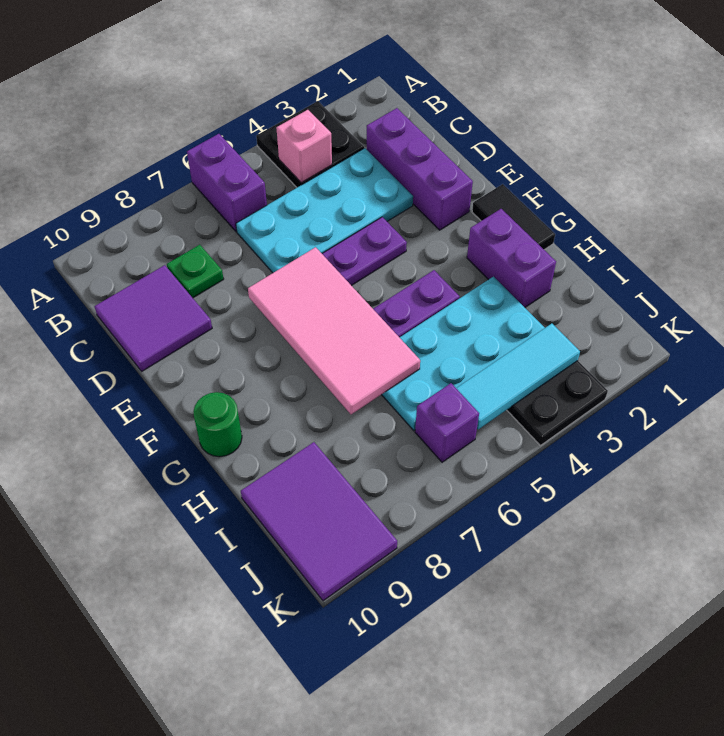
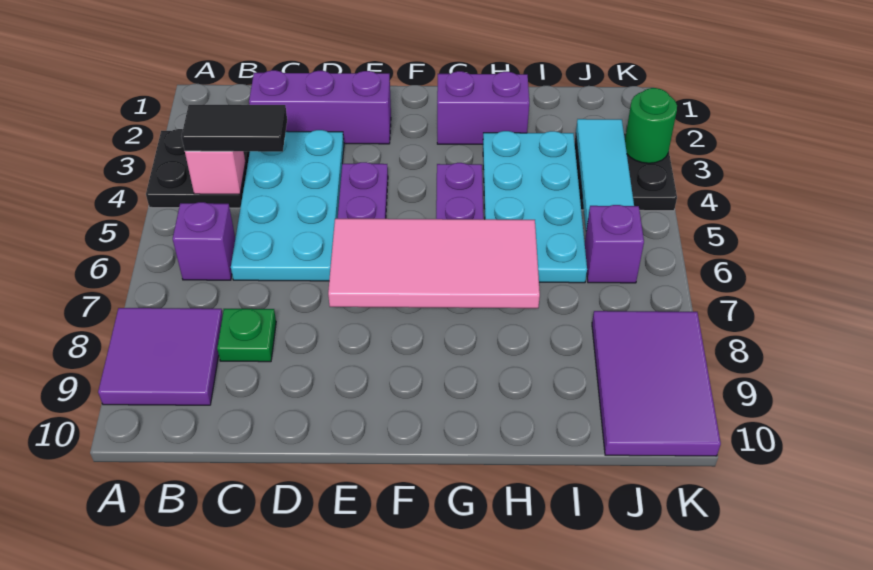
purple 1x2 brick [187,134,267,232] -> purple 1x1 brick [173,202,235,280]
purple 2x2 tile [94,265,212,371] -> purple 2x2 tile moved to [98,308,223,405]
black 1x2 tile [472,184,555,250] -> black 1x2 tile moved to [182,105,287,152]
green 1x1 round brick [193,392,242,457] -> green 1x1 round brick moved to [625,88,677,163]
purple 2x3 tile [241,442,397,601] -> purple 2x3 tile turned to [592,311,721,456]

